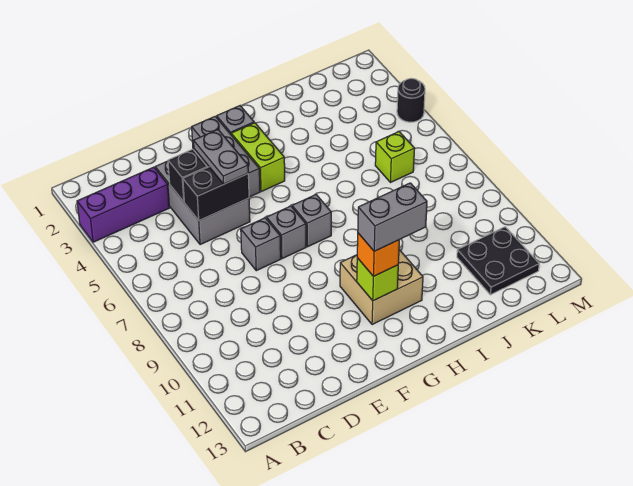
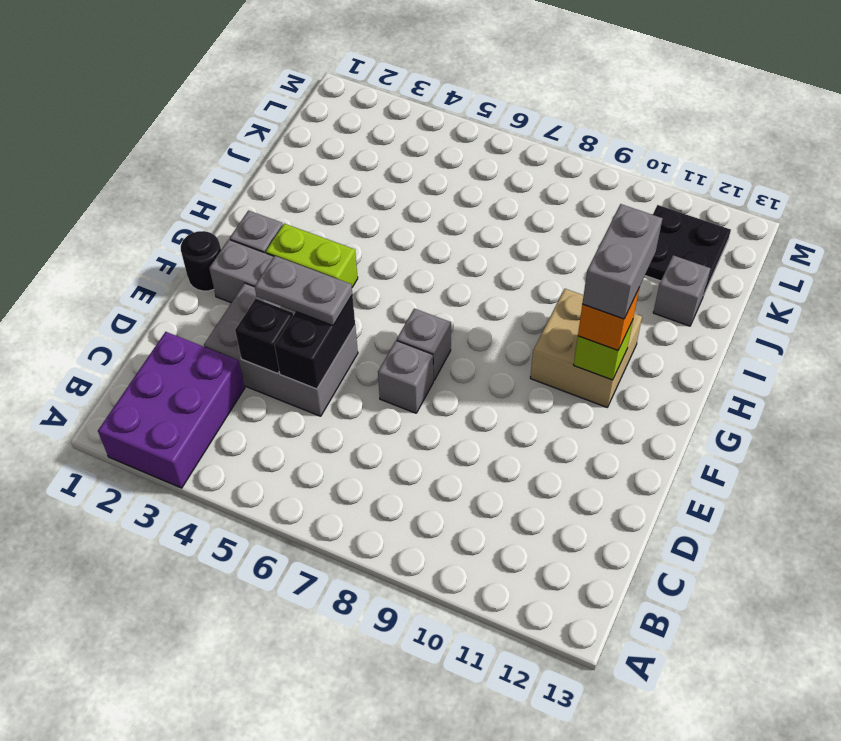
purple 1x3 brick [77,167,169,242] -> purple 2x3 brick [98,332,245,488]
grey 1x1 brick [292,195,331,247] -> grey 1x1 brick moved to [653,255,711,326]
lime 1x1 brick [375,132,415,183] -> none
black 1x1 round brick [397,78,425,122] -> black 1x1 round brick moved to [181,231,221,291]

